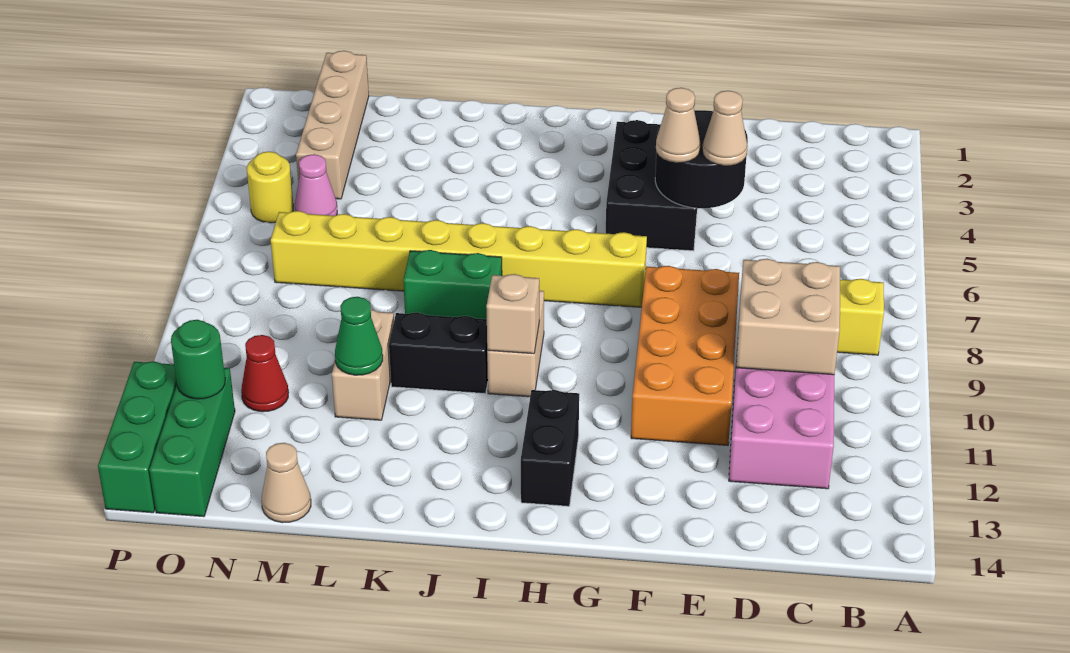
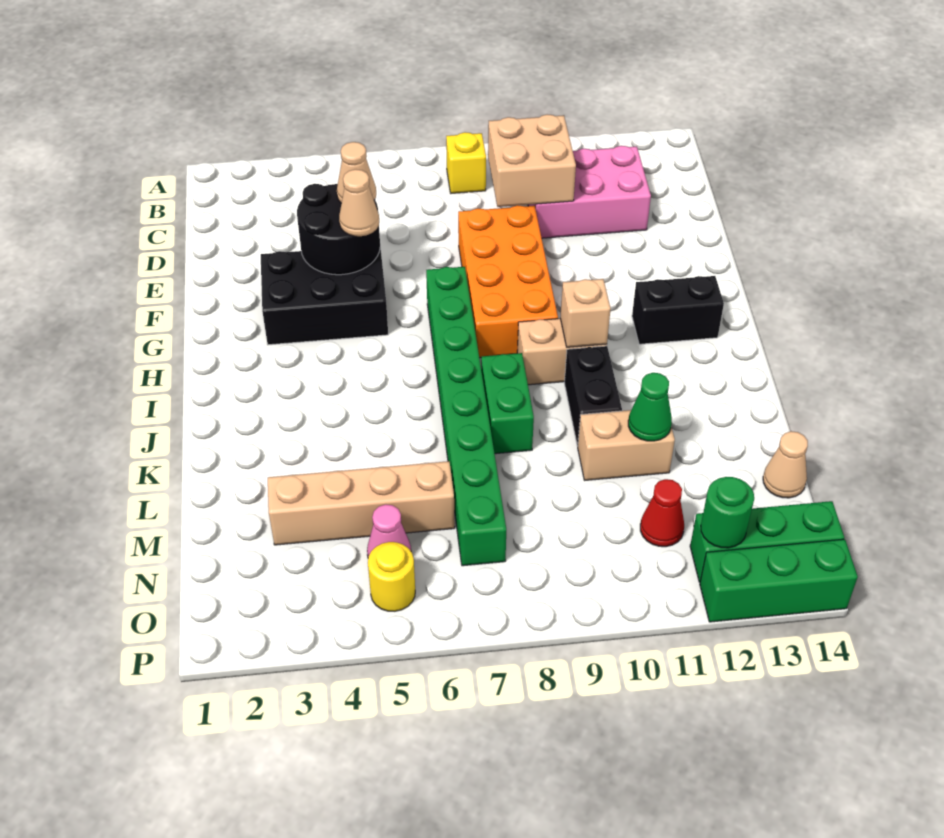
orange 2x4 brick [631,266,739,446] -> orange 2x4 brick turned to [458,205,558,358]
yellow 1x8 brick [271,211,647,307] -> green 1x8 brick [426,267,506,566]
tan 1x4 brick [296,51,369,199] -> tan 1x4 brick moved to [268,461,455,545]

